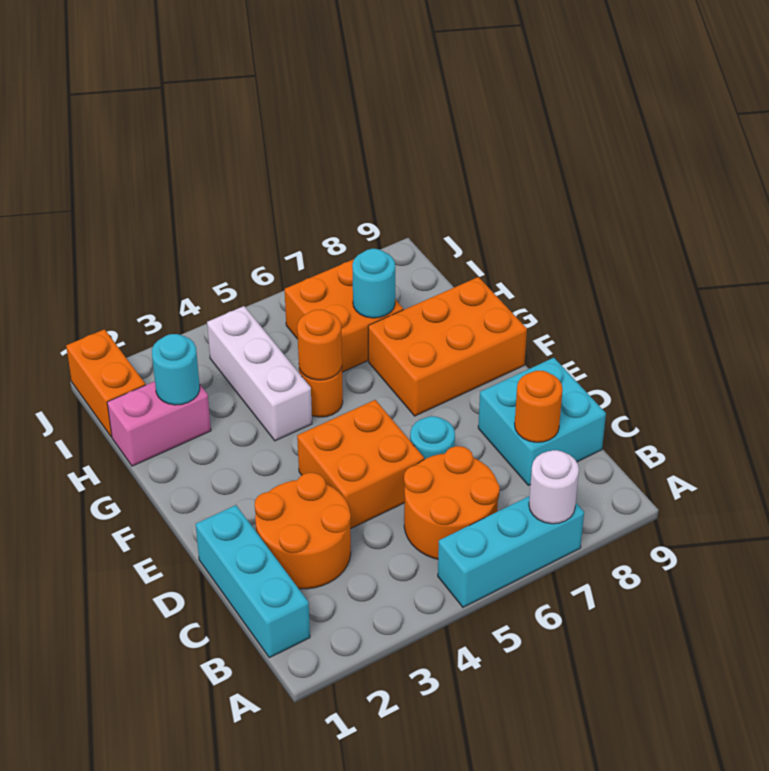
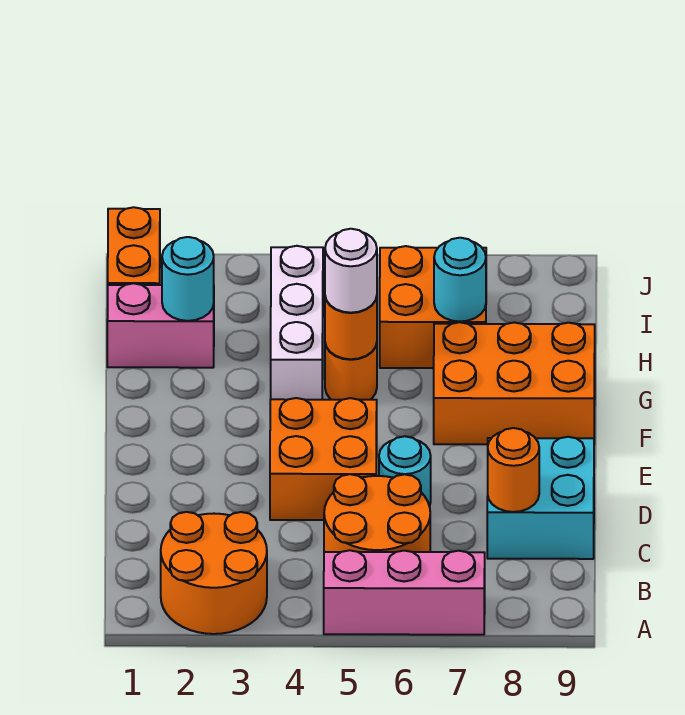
cyan 1x3 brick [438,496,584,607] -> pink 1x3 brick [324,550,485,635]
white 1x1 round brick [529,450,579,524] -> white 1x1 round brick moved to [325,229,377,313]
cyan 1x3 brick [196,505,310,658] -> none
orange 2x2 round brick [255,473,351,589] -> orange 2x2 round brick moved to [161,512,267,634]

